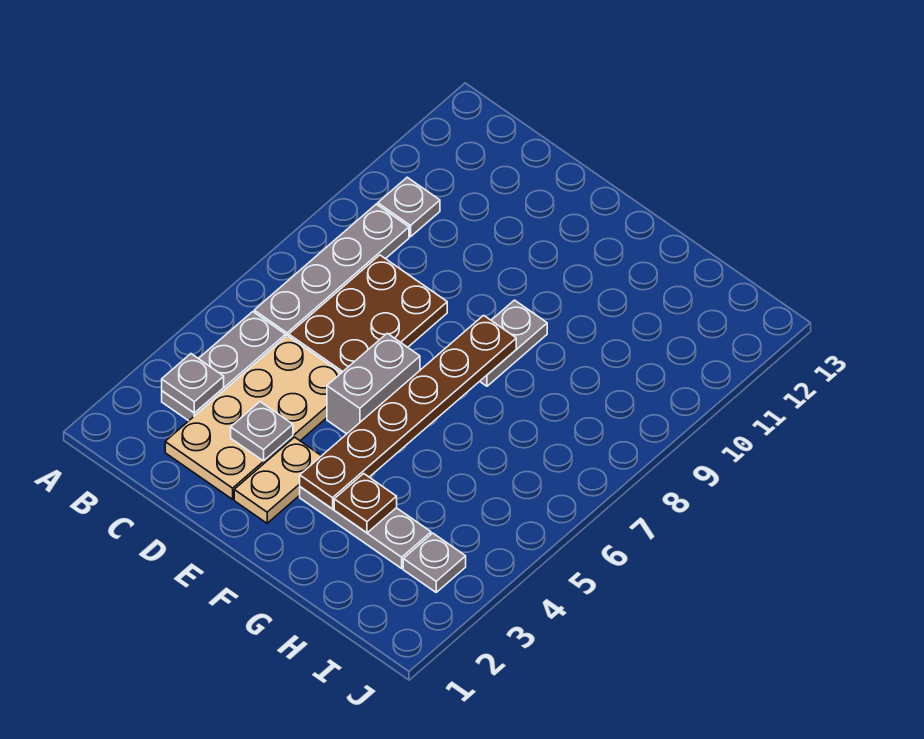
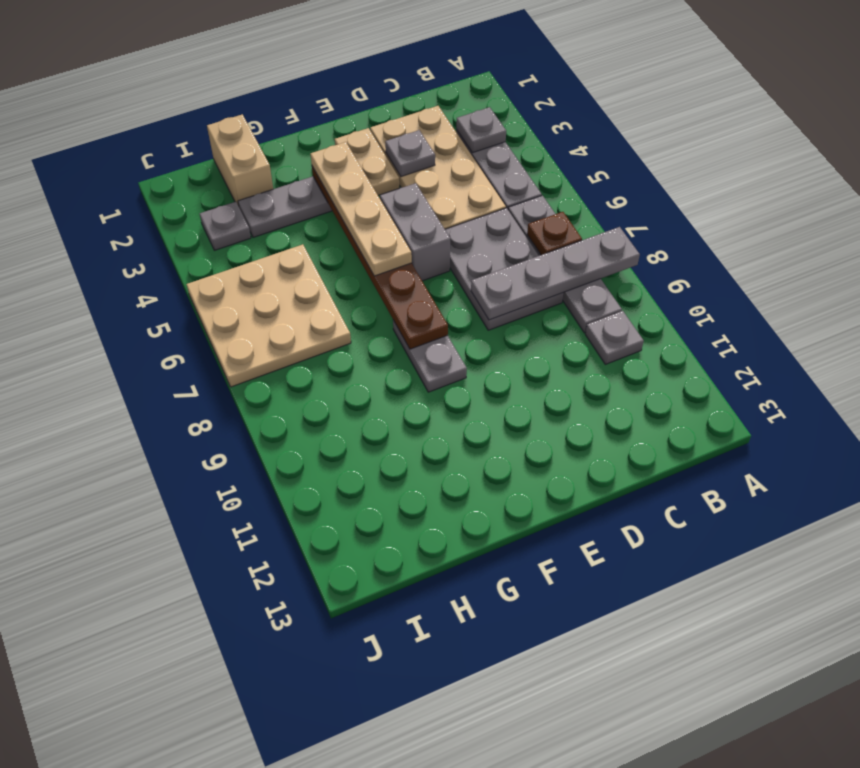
none -> grey 1x4 plate [471,227,640,320]
brown 2x3 plate [289,255,447,373] -> grey 2x3 plate [445,208,563,330]
none -> tan 1x4 plate [310,142,412,276]
brown 1x1 plate [334,474,397,533] -> brown 1x1 plate moved to [527,212,582,255]
none -> tan 1x2 brick [207,114,273,206]
none -> tan 3x3 plate [186,244,351,387]

